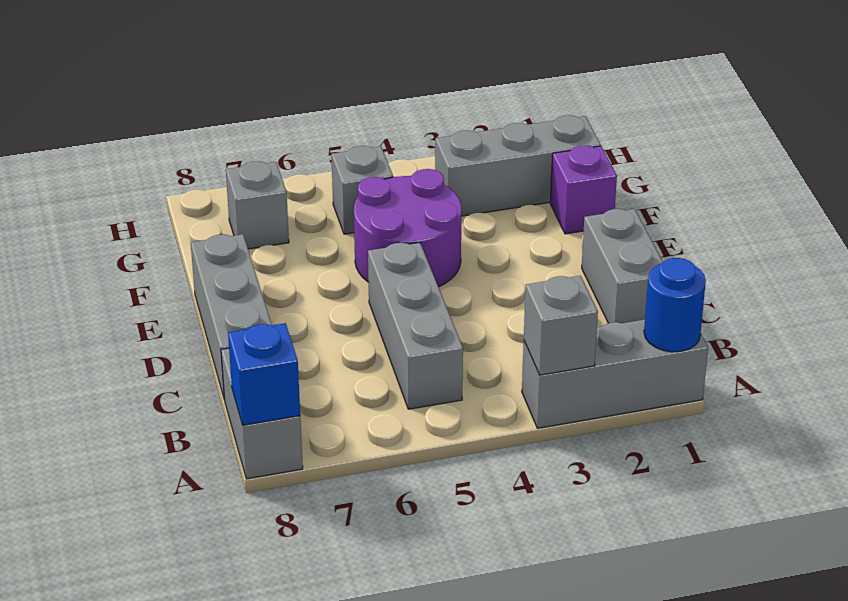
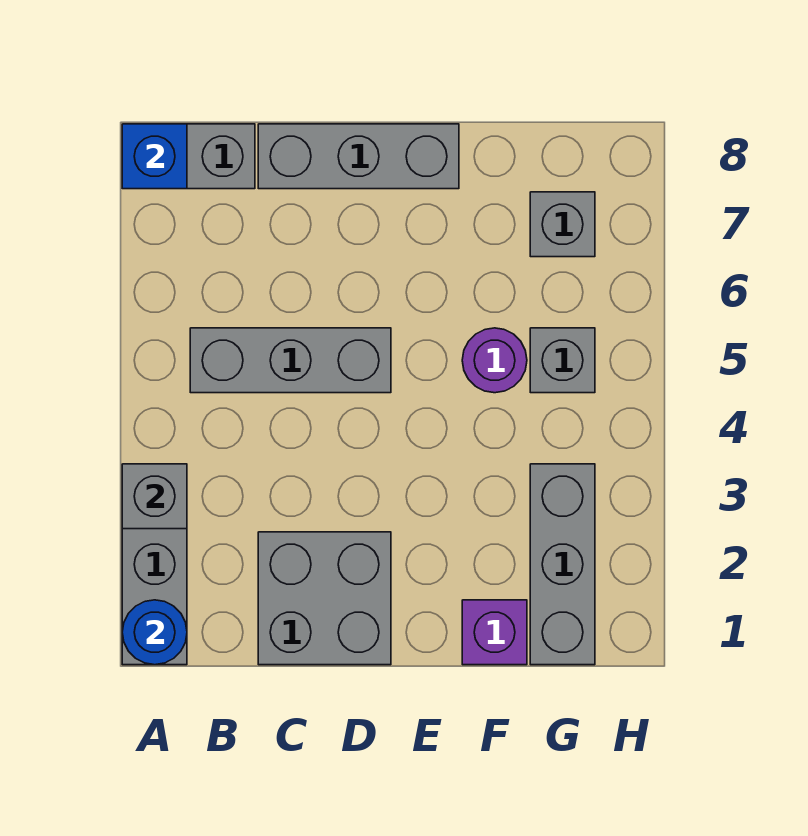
grey 1x2 brick [582,209,663,323] -> grey 2x2 brick [258,532,391,665]
purple 2x2 round brick [354,169,462,287] -> purple 1x1 round brick [462,328,527,393]

